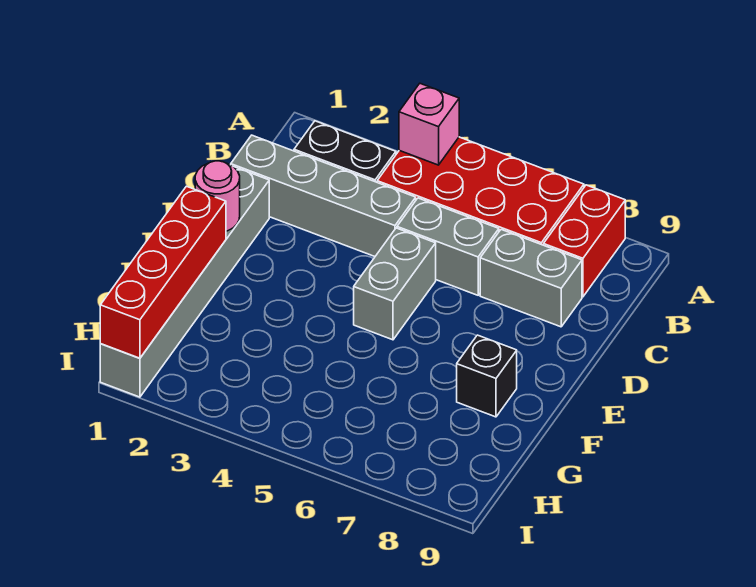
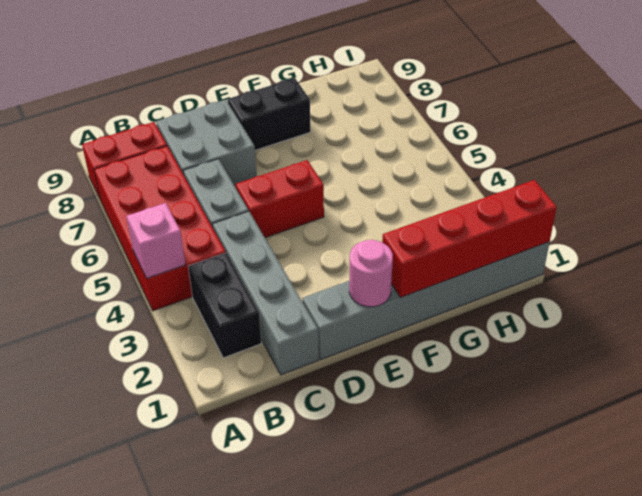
grey 1x2 brick [480,230,582,327] -> grey 2x2 brick [156,100,257,186]
grey 1x2 brick [354,228,436,340] -> red 1x2 brick [236,160,324,238]
black 1x1 brick [457,335,517,417] -> black 1x2 brick [228,78,311,150]

